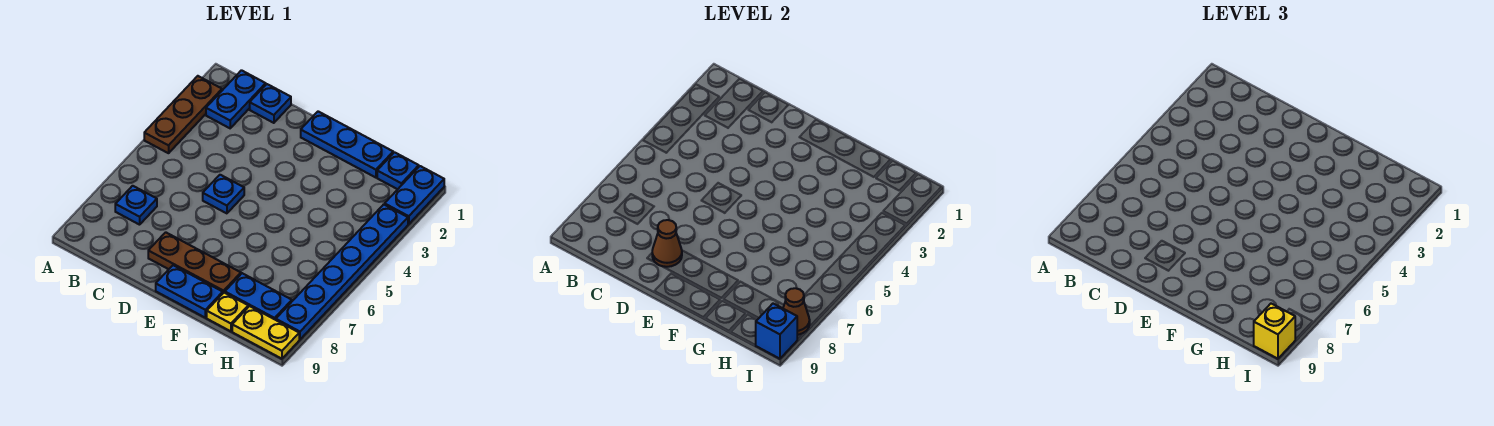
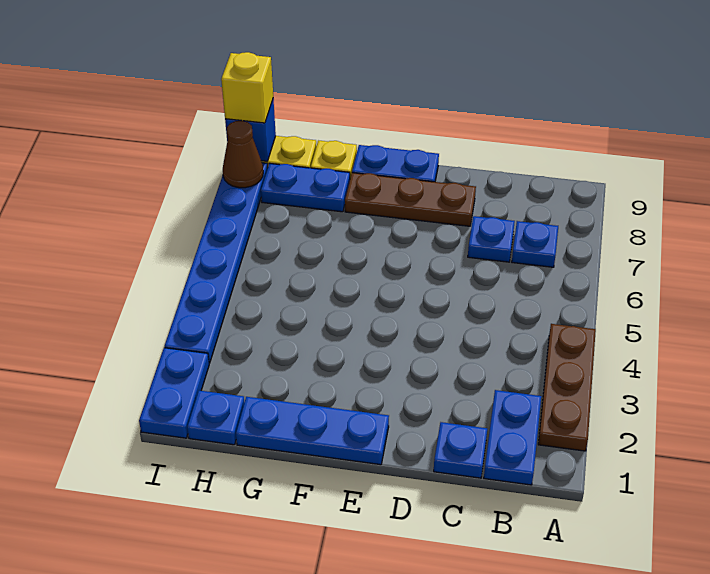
blue 1x1 plate [203,175,244,213] -> blue 1x1 plate moved to [468,216,515,262]
brown 1x1 cone [652,220,682,267] -> none

